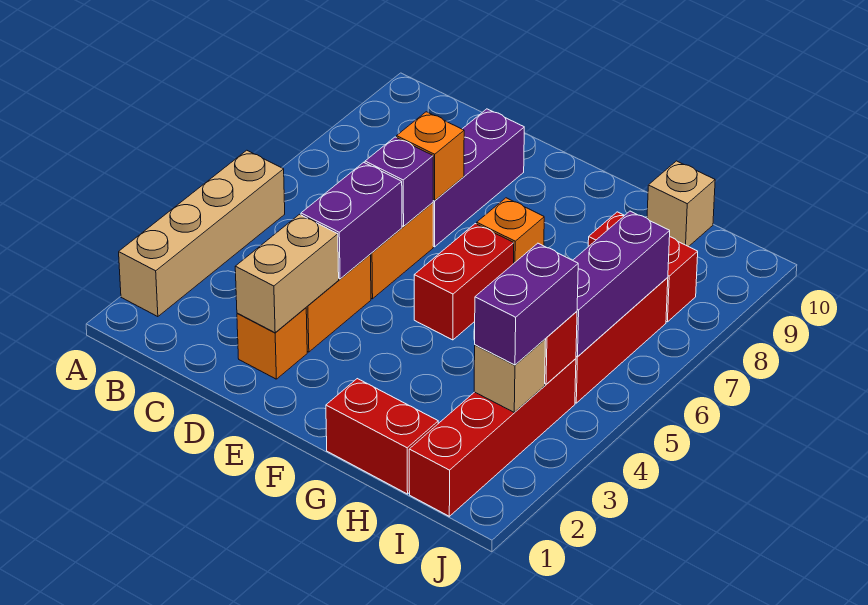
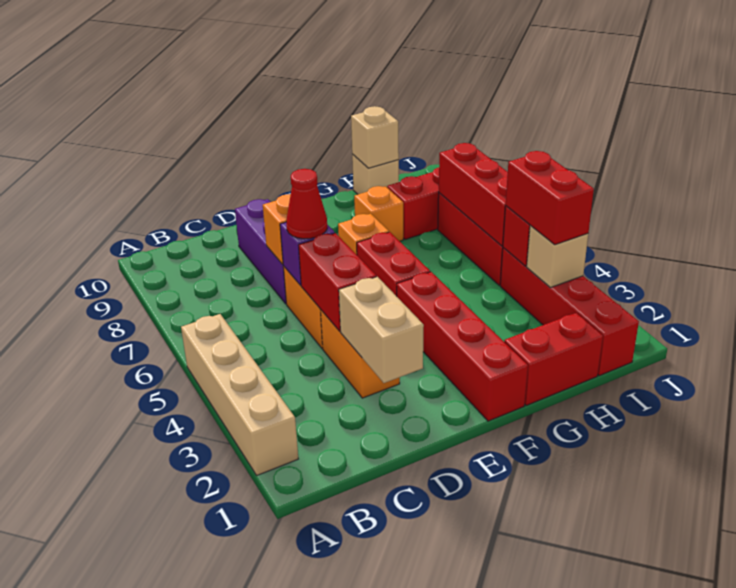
orange 1x1 brick [237,308,307,379] -> orange 1x1 brick moved to [354,186,403,241]
purple 1x2 brick [301,162,402,279] -> red 1x2 brick [299,233,376,331]
none -> red 1x1 cone [286,169,327,239]
none -> red 1x4 brick [397,272,528,421]
none -> tan 1x1 brick [351,106,399,168]
purple 1x2 brick [475,243,578,365] -> red 1x2 brick [506,151,594,245]
purple 1x3 brick [573,211,670,357] -> red 1x3 brick [439,143,508,246]

